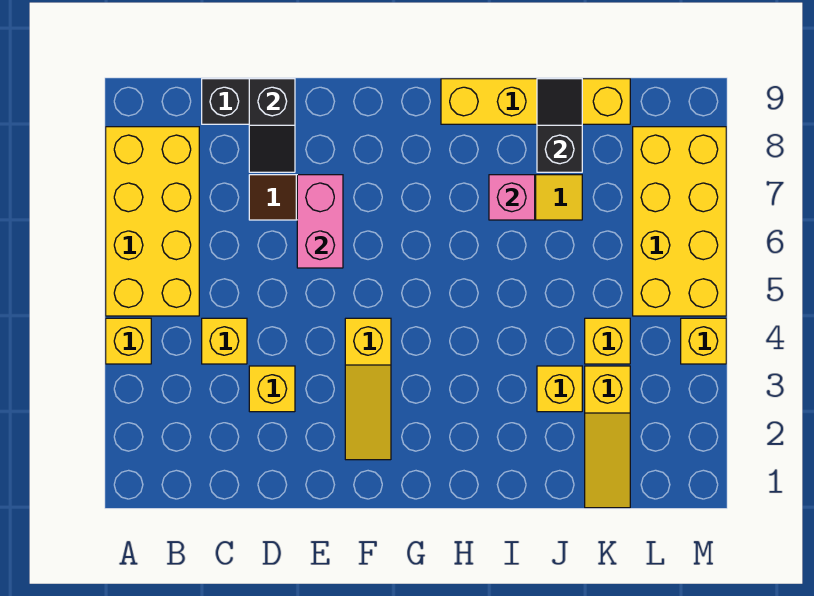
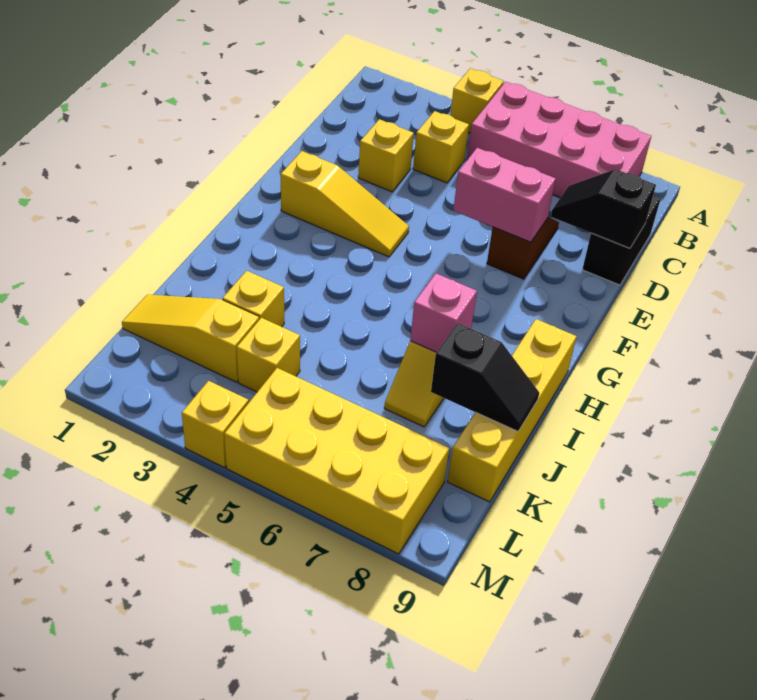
yellow 2x4 brick [106,127,199,316] -> pink 2x4 brick [467,82,651,198]
yellow 1x3 slope [345,318,391,460] -> yellow 1x3 slope turned to [281,151,409,257]

